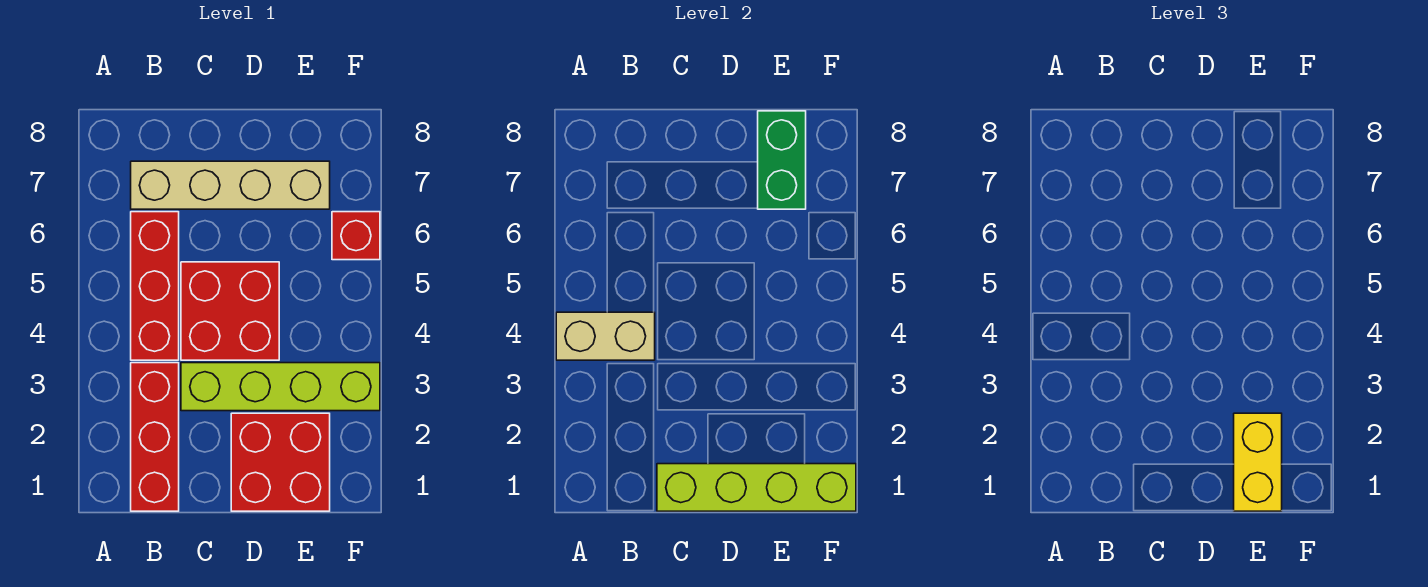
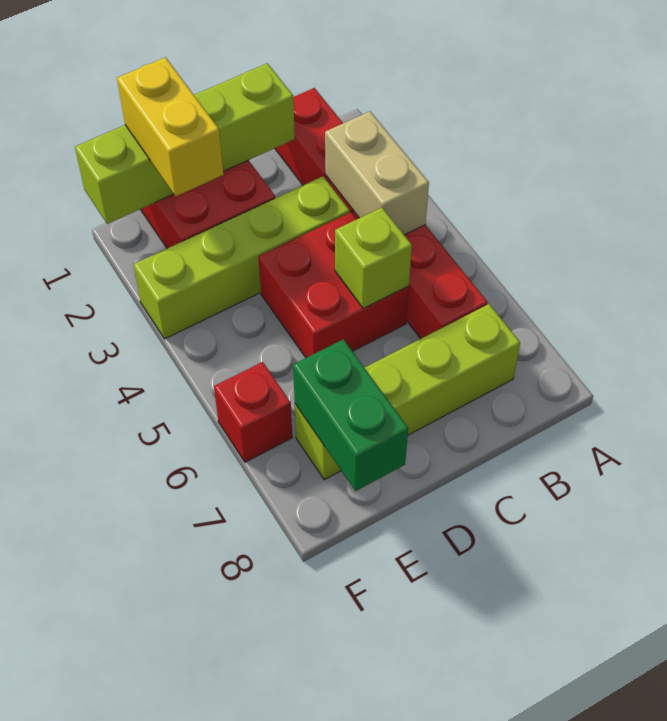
tan 1x2 brick [556,312,655,360] -> tan 1x2 brick turned to [325,111,429,235]
tan 1x4 brick [131,161,330,209] -> lime 1x4 brick [295,304,520,480]
none -> lime 1x1 brick [335,208,412,309]

